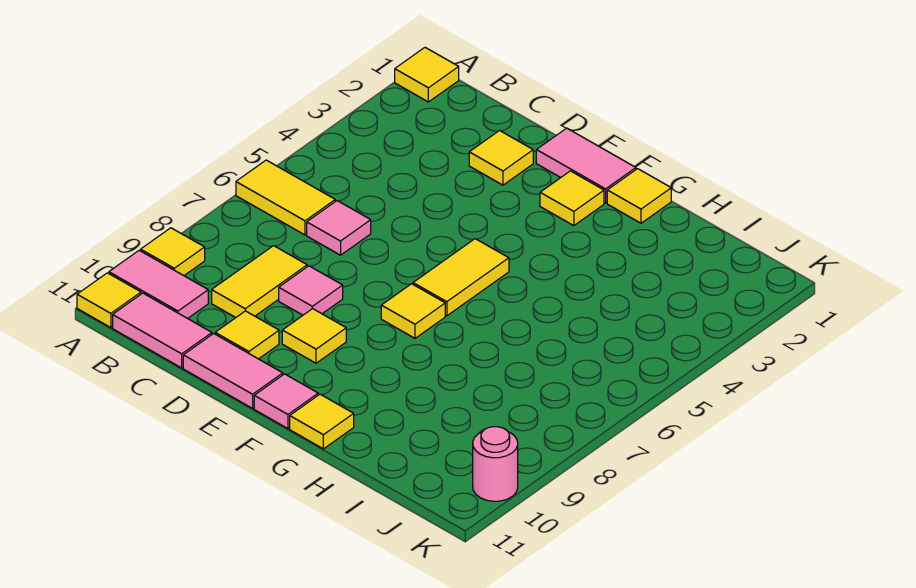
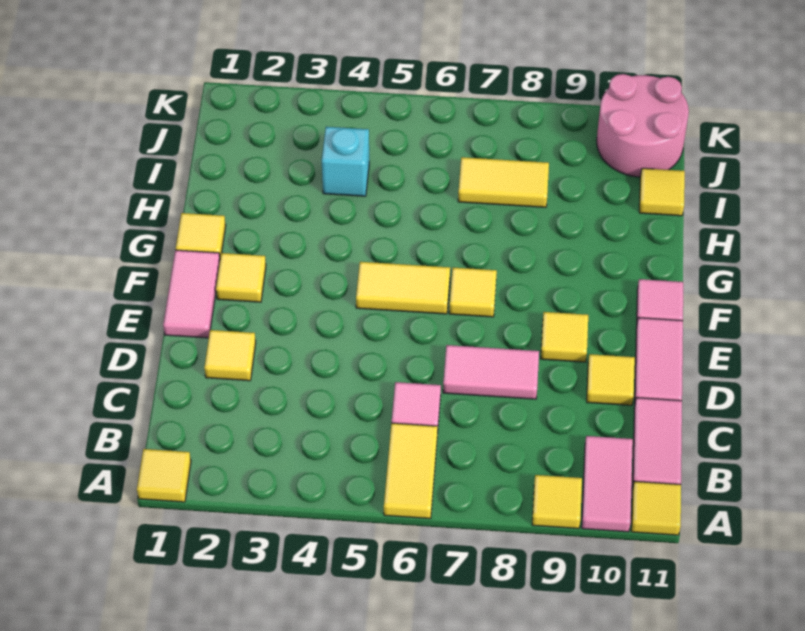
yellow 1x2 tile [212,246,307,318] -> yellow 1x2 tile moved to [458,157,549,207]
pink 1x1 tile [279,266,343,315] -> pink 1x2 tile [443,345,539,399]
yellow 1x1 tile [290,394,354,449] -> yellow 1x1 tile moved to [639,168,685,216]
none -> cyan 1x1 brick [322,127,369,196]
pink 1x1 round brick [473,427,518,501] -> pink 2x2 round brick [597,74,689,177]

